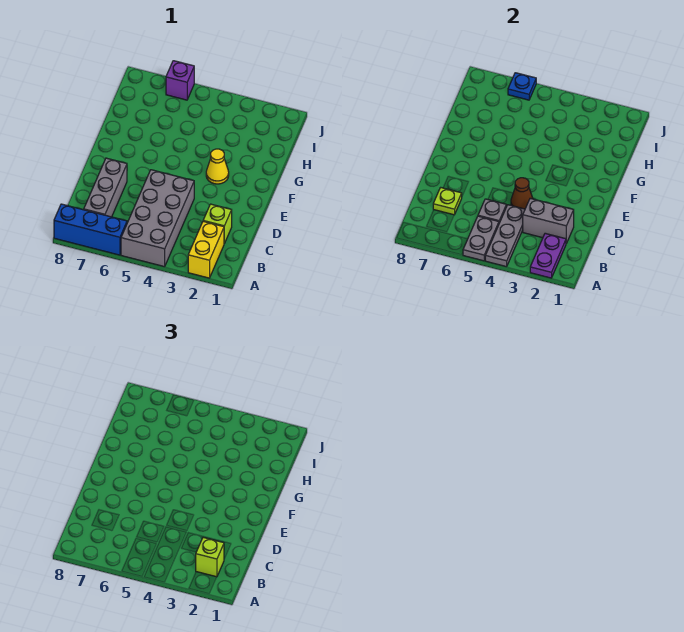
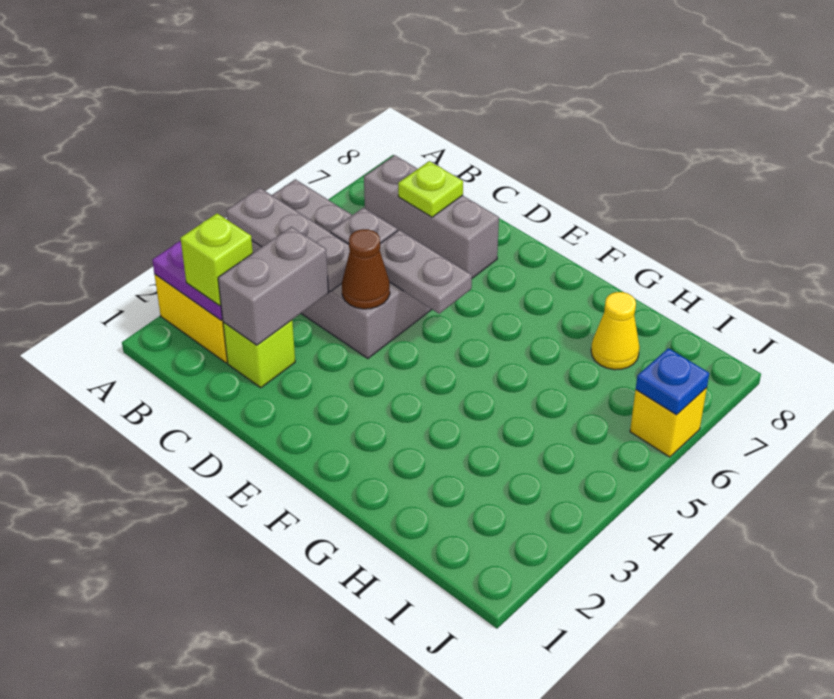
grey 1x2 plate [463,216,499,261] -> grey 1x2 plate moved to [380,230,472,314]
blue 1x3 brick [54,204,127,255] -> none
yellow 1x1 cone [206,149,229,184] -> yellow 1x1 cone moved to [591,292,640,370]
purple 1x1 brick [166,61,194,100] -> yellow 1x1 brick [630,388,707,457]

